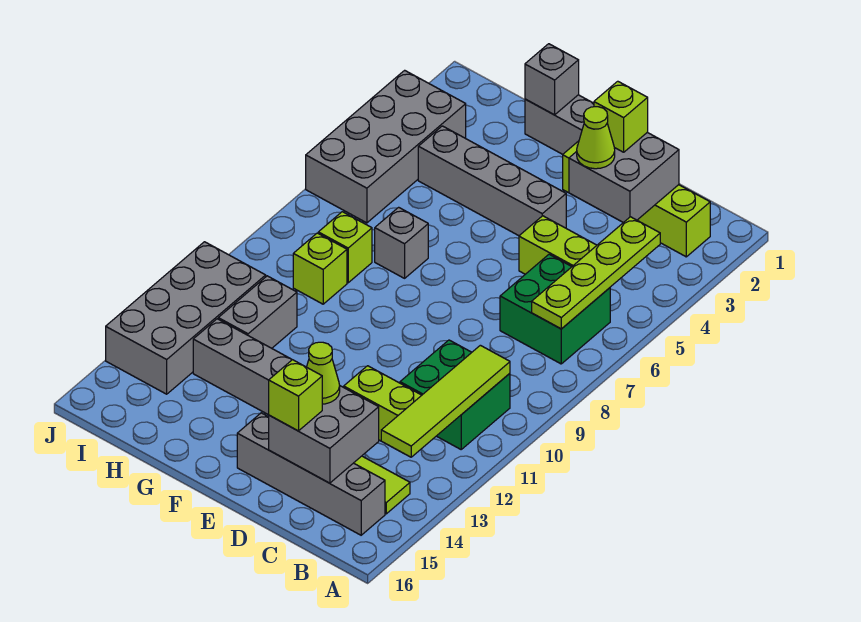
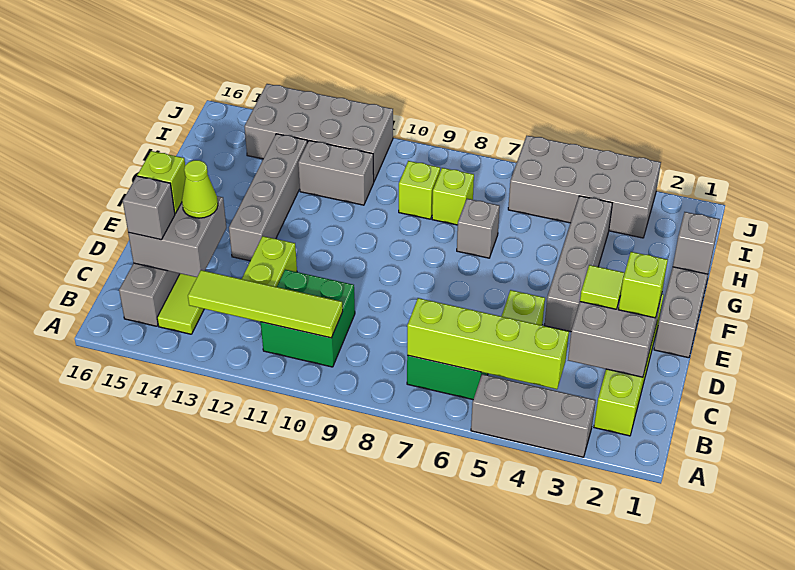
none -> grey 1x3 brick [471,374,596,457]
lime 1x4 plate [532,217,660,329] -> lime 1x4 brick [407,298,569,389]
none -> grey 1x1 brick [123,176,175,240]
lime 1x1 cone [577,107,615,169] -> lime 1x1 tile [580,265,625,309]

